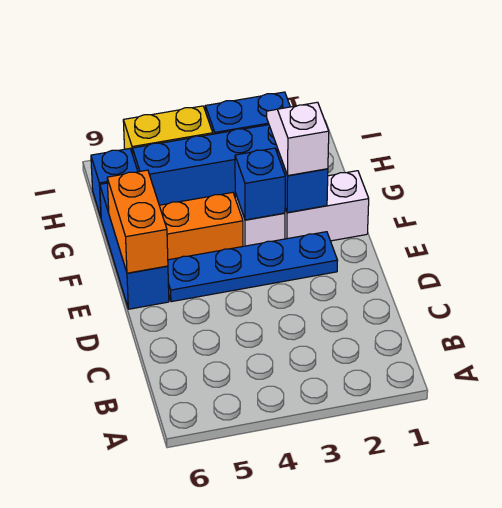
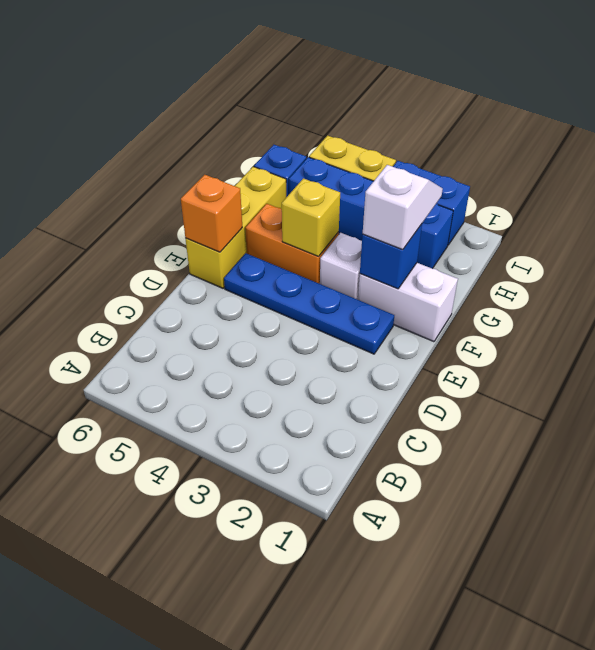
blue 1x3 brick [100,183,169,309] -> yellow 1x3 brick [185,167,286,288]
orange 1x2 brick [107,170,168,273] -> orange 1x1 brick [181,175,242,252]
blue 1x1 brick [235,148,285,220] -> none
none -> yellow 1x1 brick [282,178,340,256]

